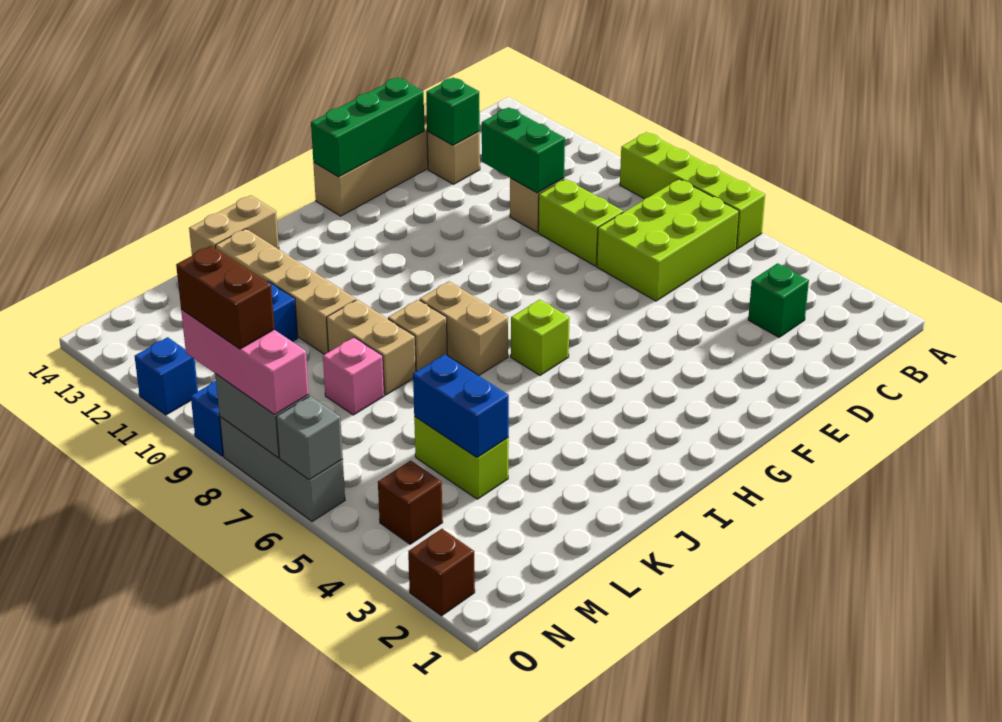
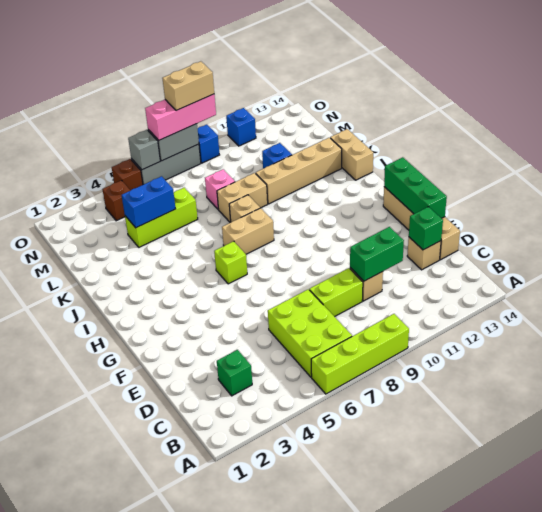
lime 1x2 brick [414,416,509,499] -> lime 1x3 brick [125,188,198,247]
brown 1x1 brick [408,529,475,616] -> brown 1x1 brick moved to [112,159,143,190]
brown 1x2 brick [176,246,274,349] -> tan 1x2 brick [162,61,214,111]

